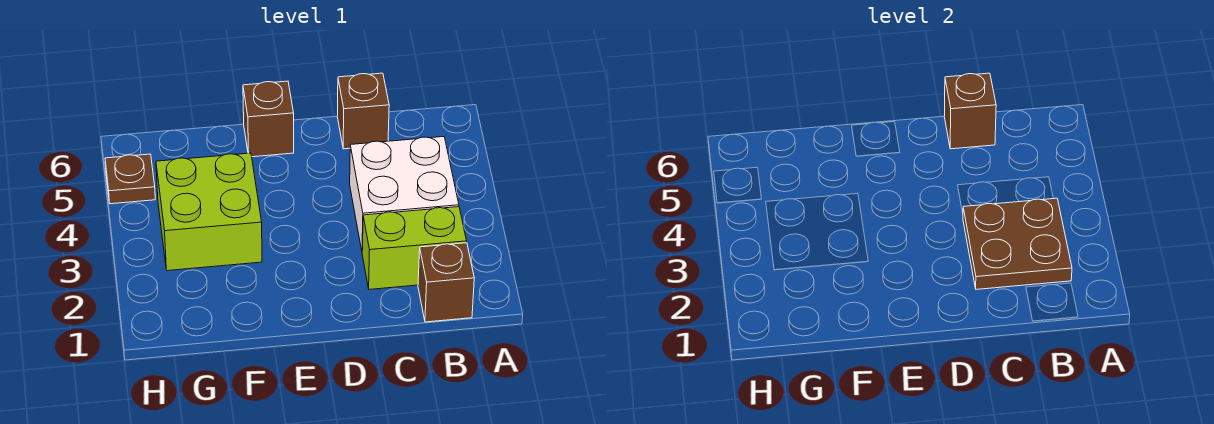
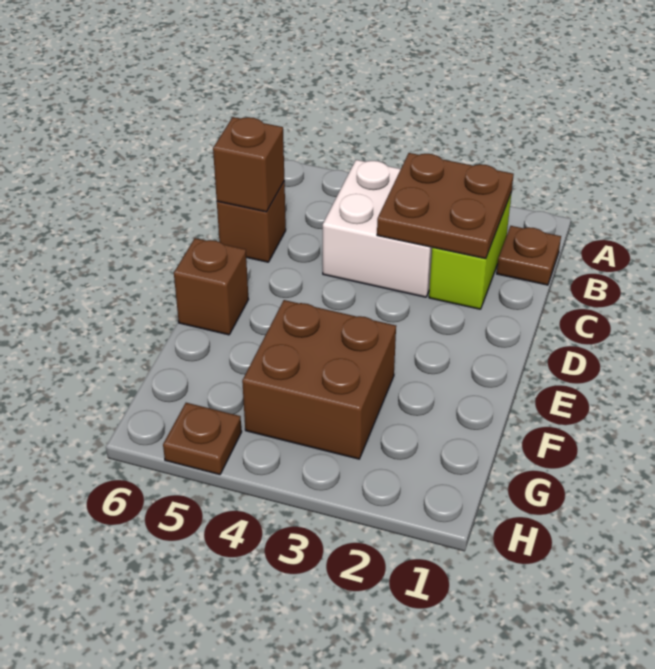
brown 1x1 brick [418,243,474,322] -> brown 1x1 plate [497,226,561,285]
lime 2x2 brick [156,153,262,271] -> brown 2x2 brick [242,300,396,459]

